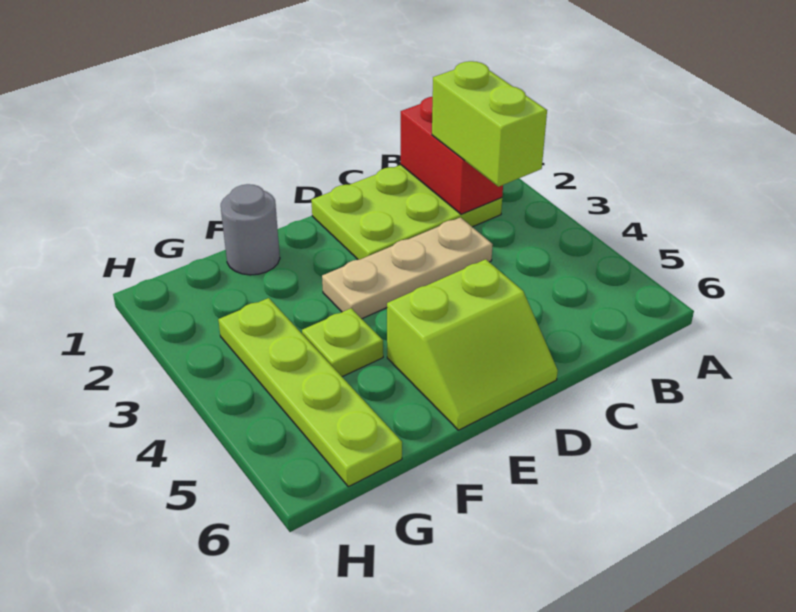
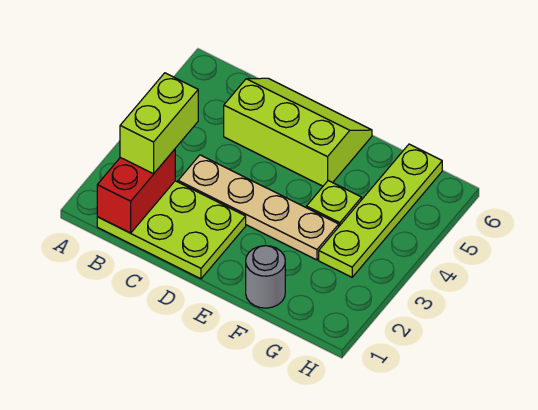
tan 1x3 plate [322,217,493,319] -> tan 1x4 plate [178,155,339,260]
lime 2x2 slope [387,259,558,430] -> lime 2x3 slope [224,78,372,186]

